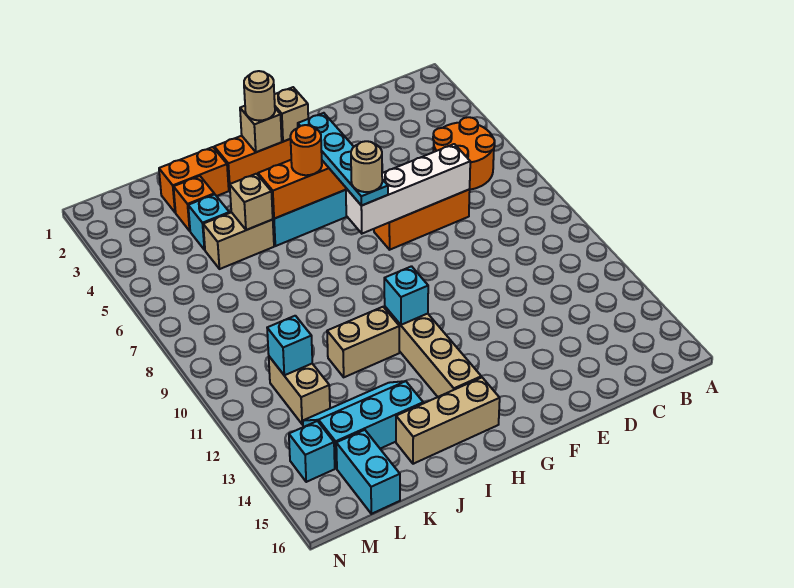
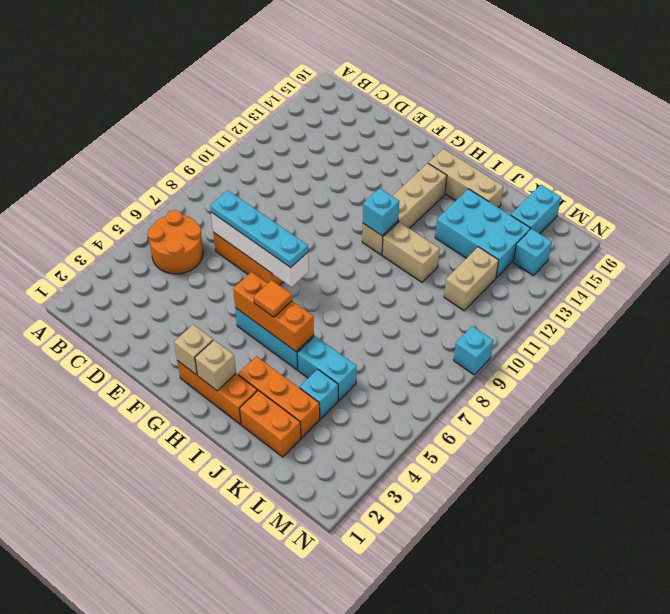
cyan 1x4 plate [298,113,388,206] -> cyan 1x4 plate turned to [210,190,308,268]
tan 1x1 round brick [351,141,382,192] -> none
tan 1x1 round brick [244,71,275,121] -> none
orange 1x1 round brick [290,125,322,175] -> orange 1x1 tile [254,280,292,317]
tan 1x2 brick [203,212,274,269] -> cyan 1x2 brick [297,336,357,401]
tan 1x1 brick [230,174,273,230] -> none
cyan 2x3 slope [303,381,423,468] -> cyan 2x3 brick [435,189,530,278]
orange 1x1 brick [174,176,214,231] -> orange 1x3 brick [238,356,320,438]
cyan 1x1 brick [267,316,312,375] -> cyan 1x1 brick moved to [454,326,493,375]

